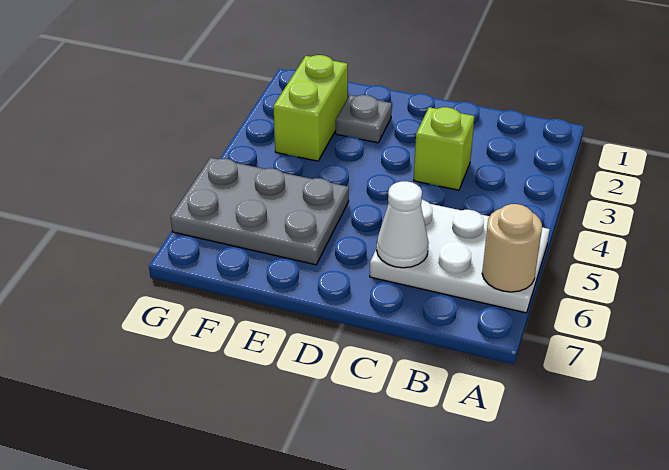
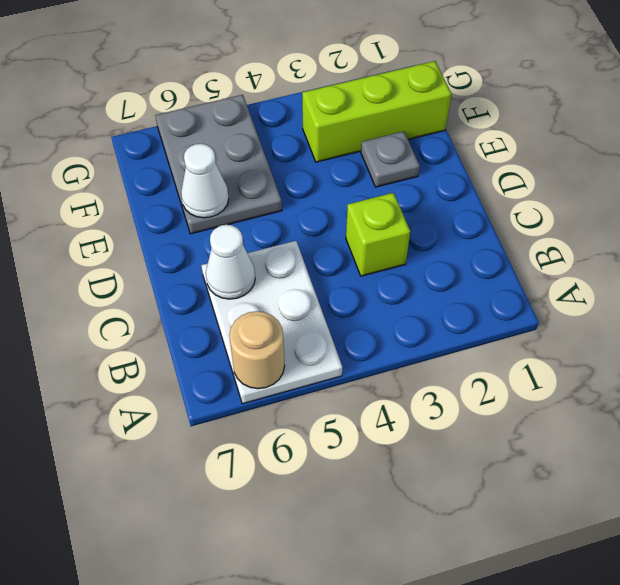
none -> white 1x1 cone [181,144,229,218]
lime 1x2 brick [273,55,348,161] -> lime 1x3 brick [302,61,451,162]

